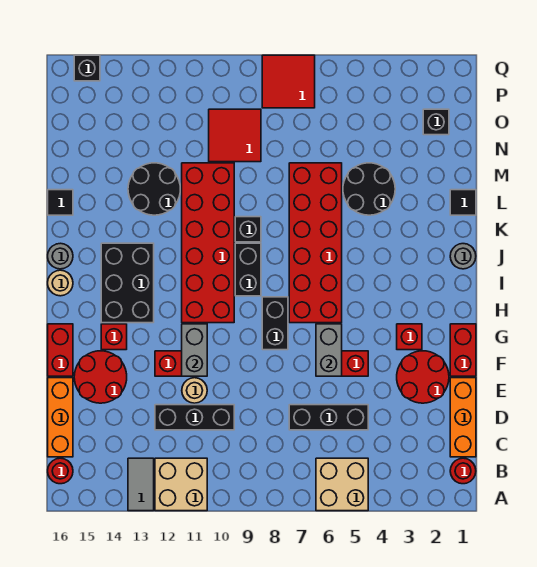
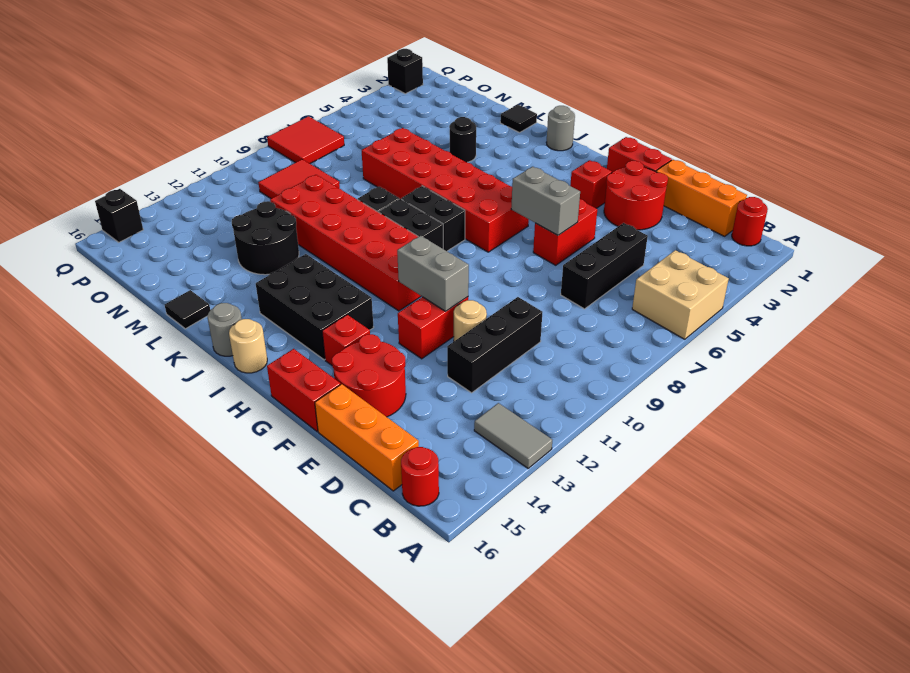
tan 2x2 brick [155,458,207,511] -> none
black 1x2 brick [262,297,288,350] -> black 1x2 brick moved to [401,186,465,251]
black 2x2 round brick [343,163,395,215] -> black 1x1 round brick [449,117,476,162]
black 1x1 brick [423,109,449,135] -> black 1x1 brick moved to [387,49,423,94]

